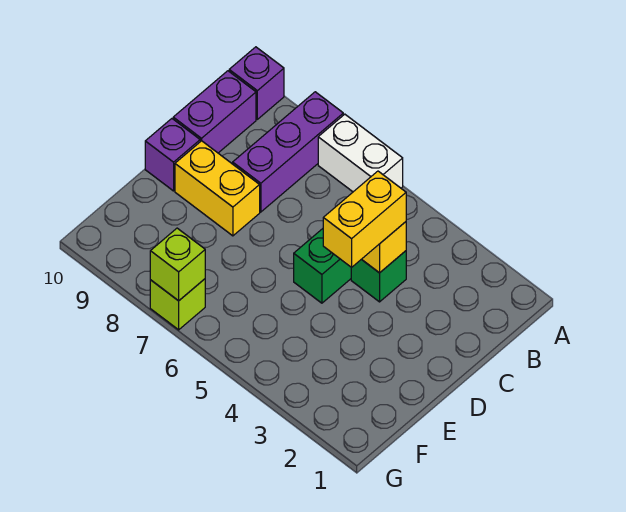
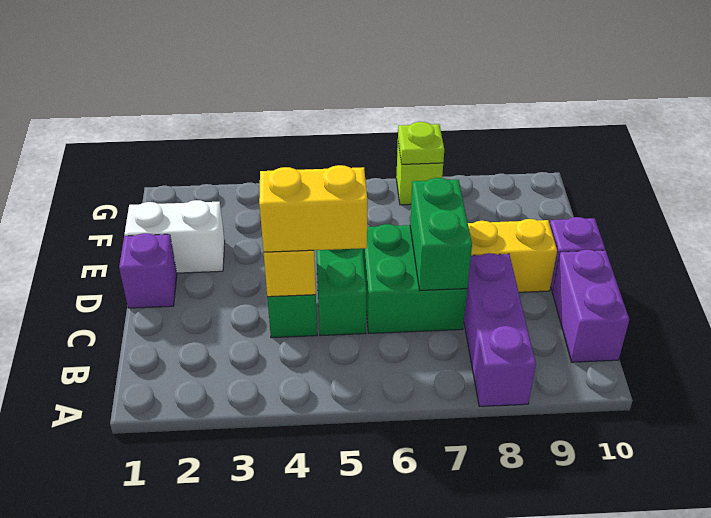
white 1x2 brick [318,114,403,192] -> white 1x2 brick moved to [125,200,225,273]
purple 1x1 brick [229,47,284,119] -> purple 1x1 brick moved to [119,233,177,308]
yellow 1x2 brick [323,171,406,268] -> yellow 1x2 brick turned to [259,165,367,252]
none -> green 2x2 brick [363,224,467,333]
none -> green 1x2 brick [410,178,472,290]
lime 1x1 brick [150,228,205,301] -> lime 1x1 plate [398,122,444,164]

